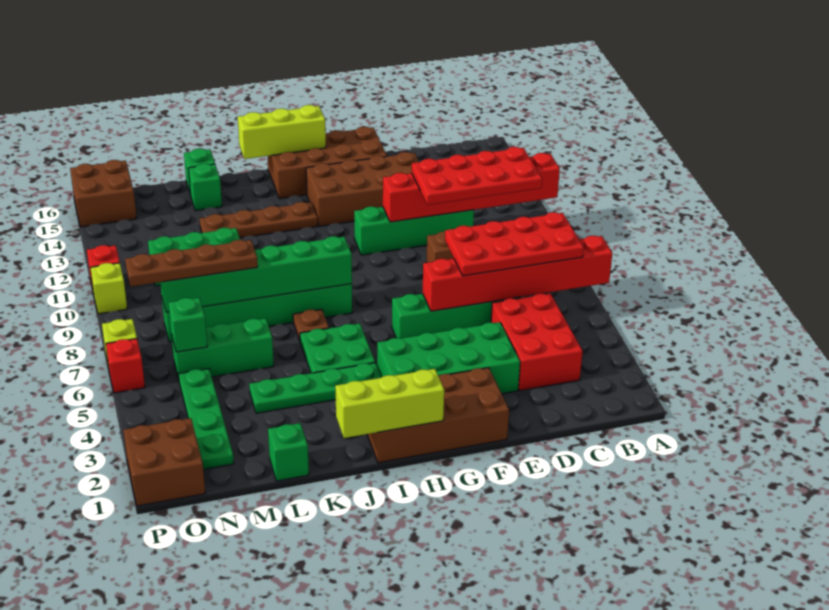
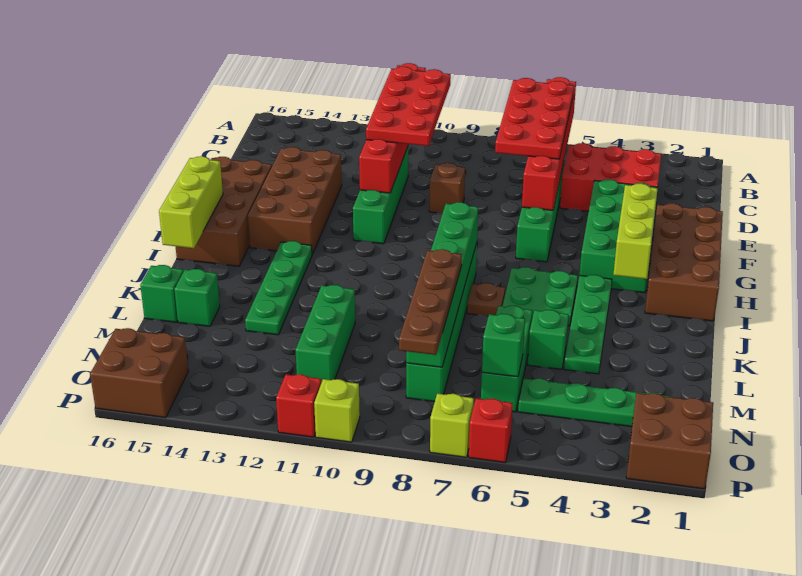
lime 1x3 brick [335,369,444,438] -> lime 1x3 brick moved to [613,184,658,279]
brown 1x4 plate [200,202,318,238] -> green 1x4 plate [245,241,312,335]
green 1x1 brick [268,423,309,481] -> green 1x1 brick moved to [528,310,569,369]

